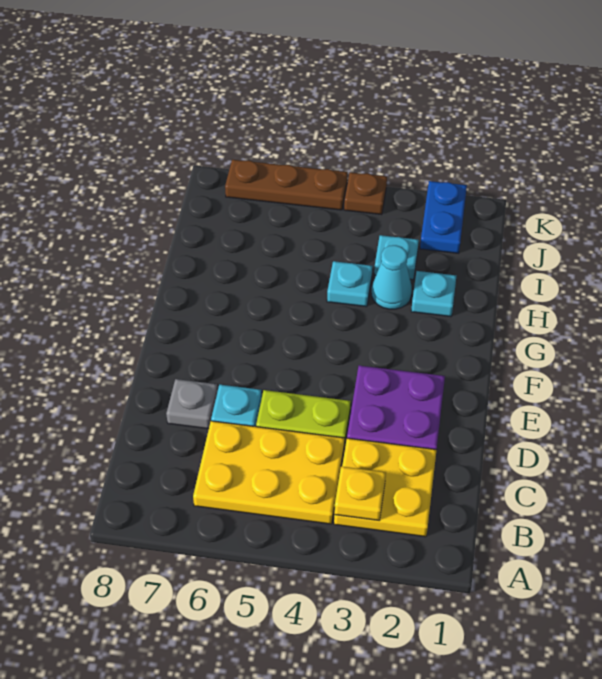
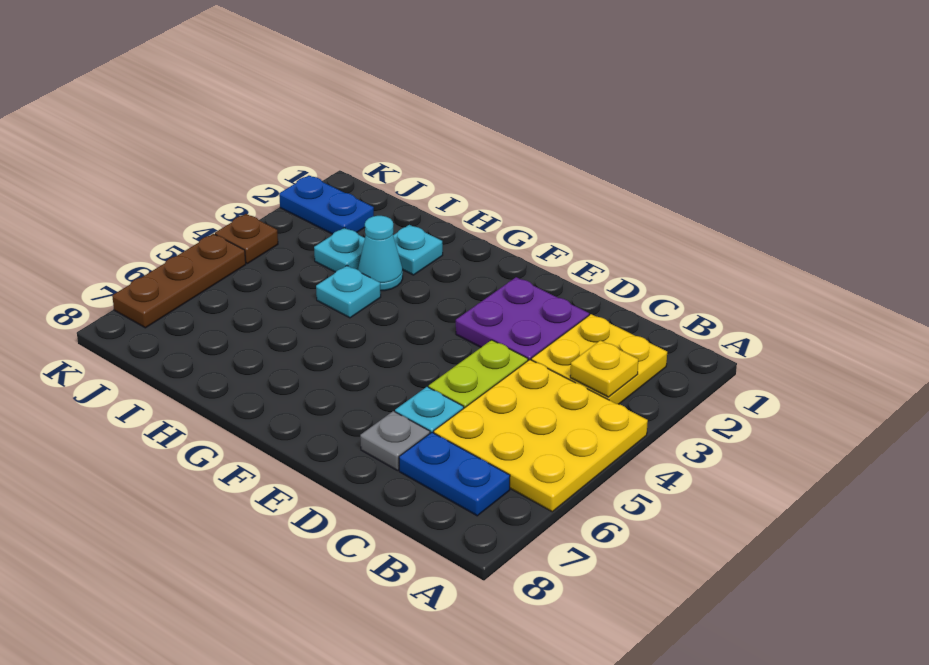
yellow 2x3 plate [193,421,345,524] -> yellow 3x3 plate [434,360,648,512]
none -> blue 1x2 plate [399,432,510,516]

